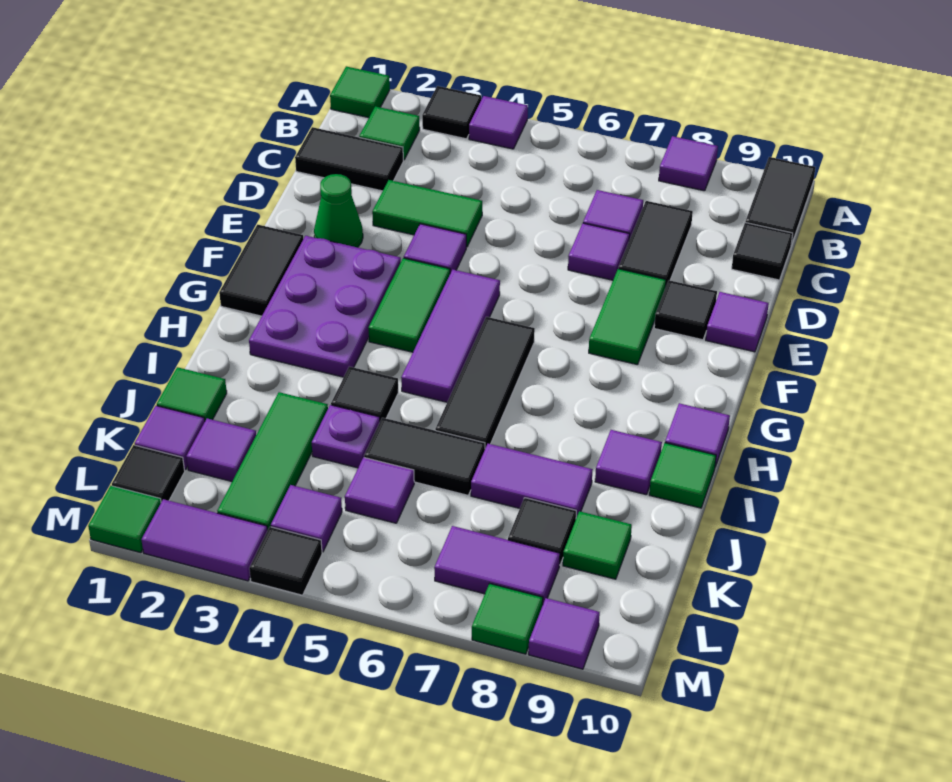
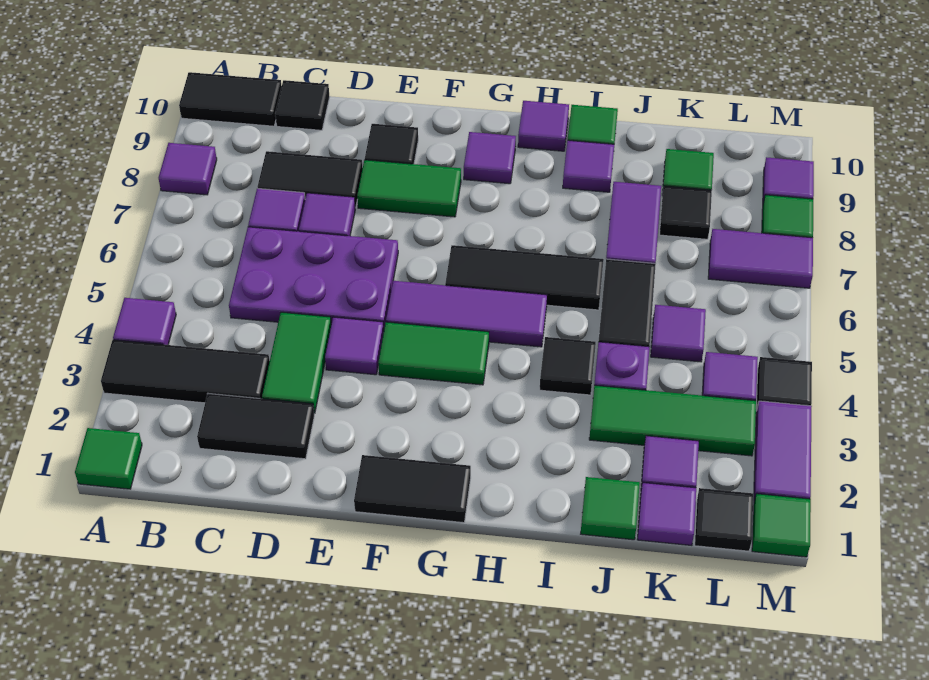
black 1x1 tile [422,86,481,139] -> black 1x3 tile [101,340,270,403]
green 1x1 tile [359,106,420,160] -> none
black 1x2 tile [295,127,403,191] -> black 1x2 tile turned to [197,394,314,459]
green 1x1 cone [314,174,363,247] -> none
purple 1x1 tile [706,292,769,352] -> purple 1x1 tile moved to [464,132,516,184]
purple 2x3 plate [249,236,401,377] -> purple 2x3 plate moved to [229,227,398,329]
purple 1x2 tile [434,526,560,603] -> purple 1x2 tile turned to [708,229,813,288]

